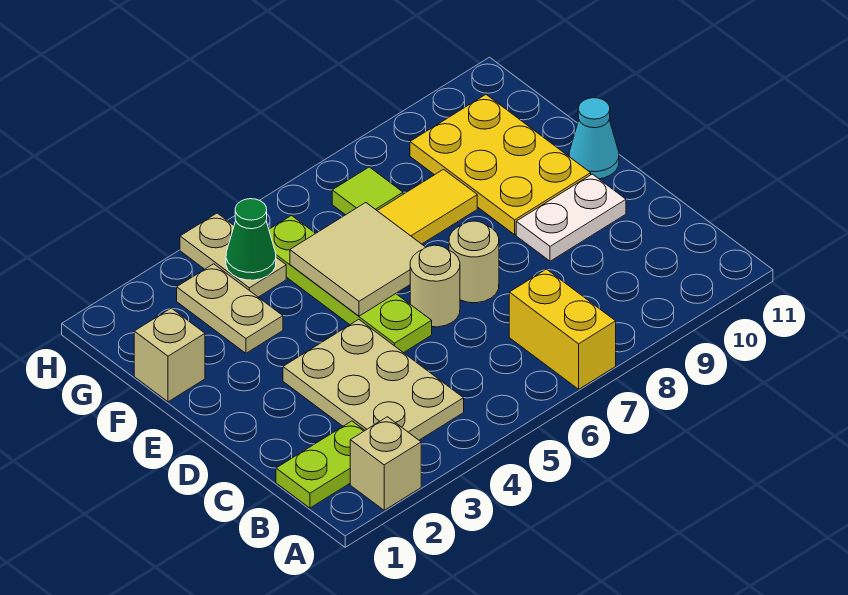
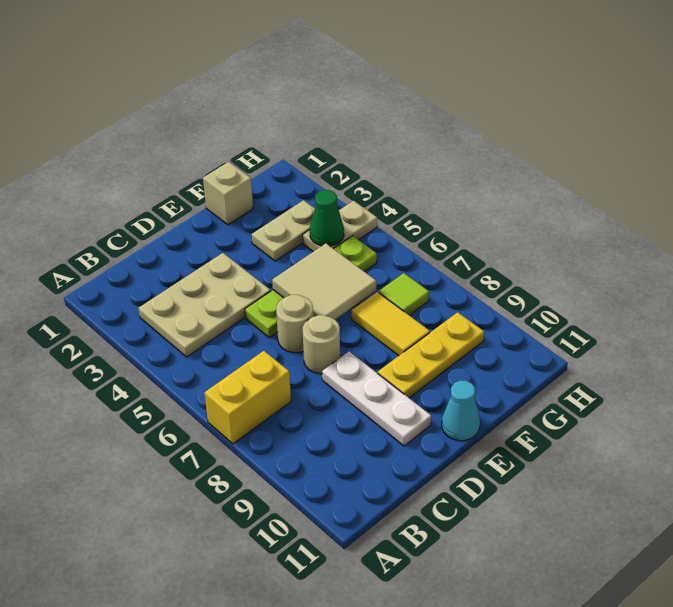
tan 1x1 brick [350,417,421,510] -> none
lime 1x2 plate [276,421,365,508] -> none
white 1x2 plate [516,174,626,261] -> white 1x3 plate [322,352,431,446]
yellow 2x3 plate [410,95,591,235] -> yellow 1x3 plate [378,312,484,398]

